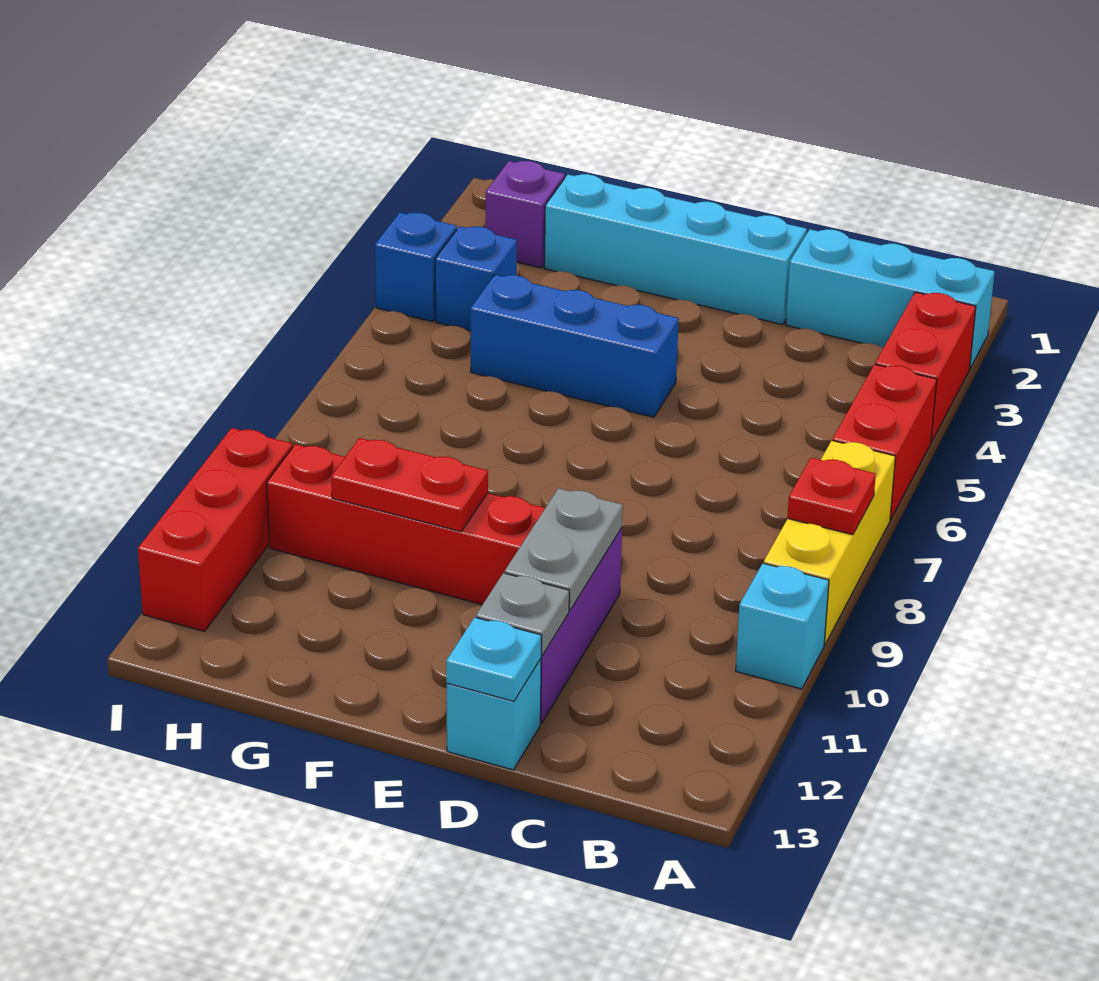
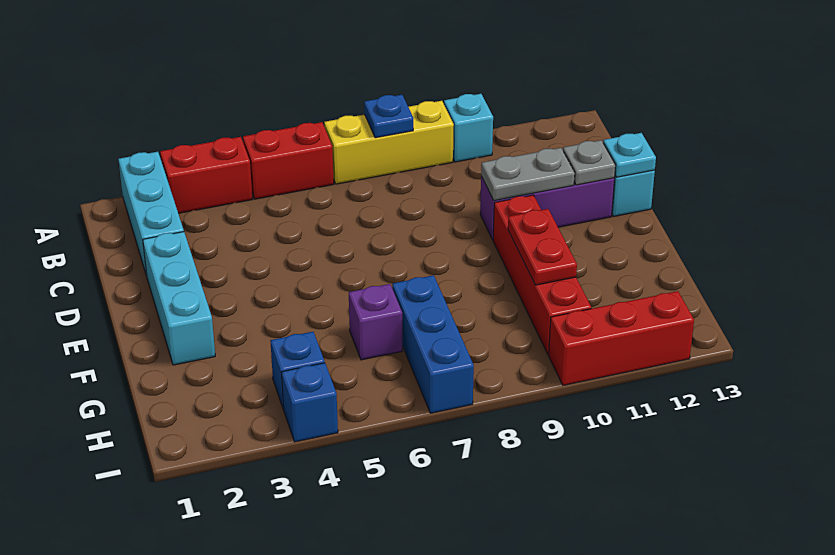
red 1x1 plate [787,458,876,535] -> blue 1x1 plate [364,95,413,138]
cyan 1x4 brick [544,174,807,325] -> cyan 1x3 brick [143,232,215,365]
blue 1x3 brick [471,275,679,417] -> blue 1x3 brick moved to [392,275,474,413]
purple 1x1 brick [486,161,565,268] -> purple 1x1 brick moved to [349,284,402,360]

